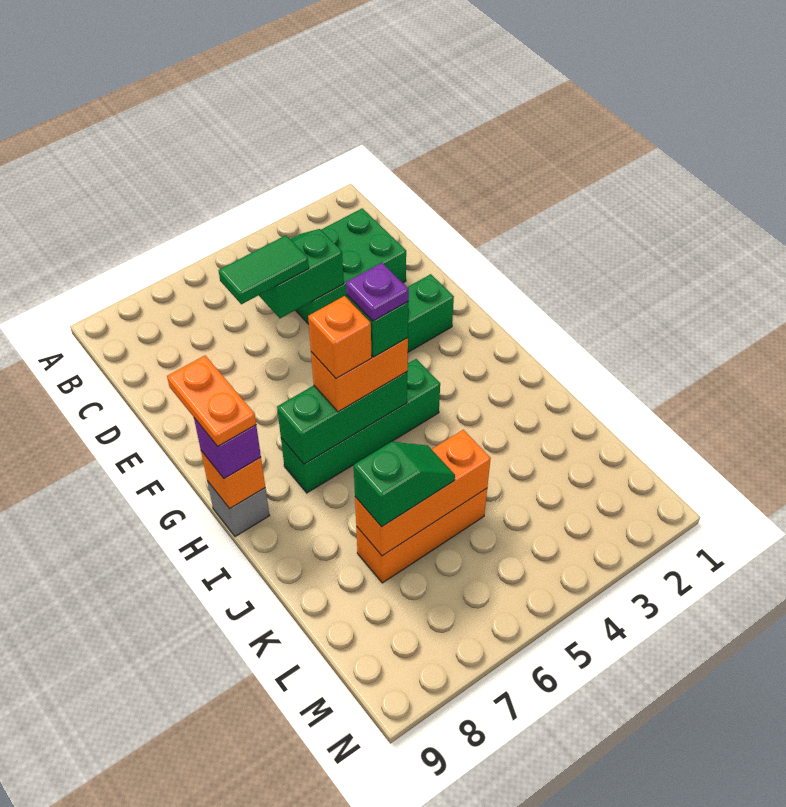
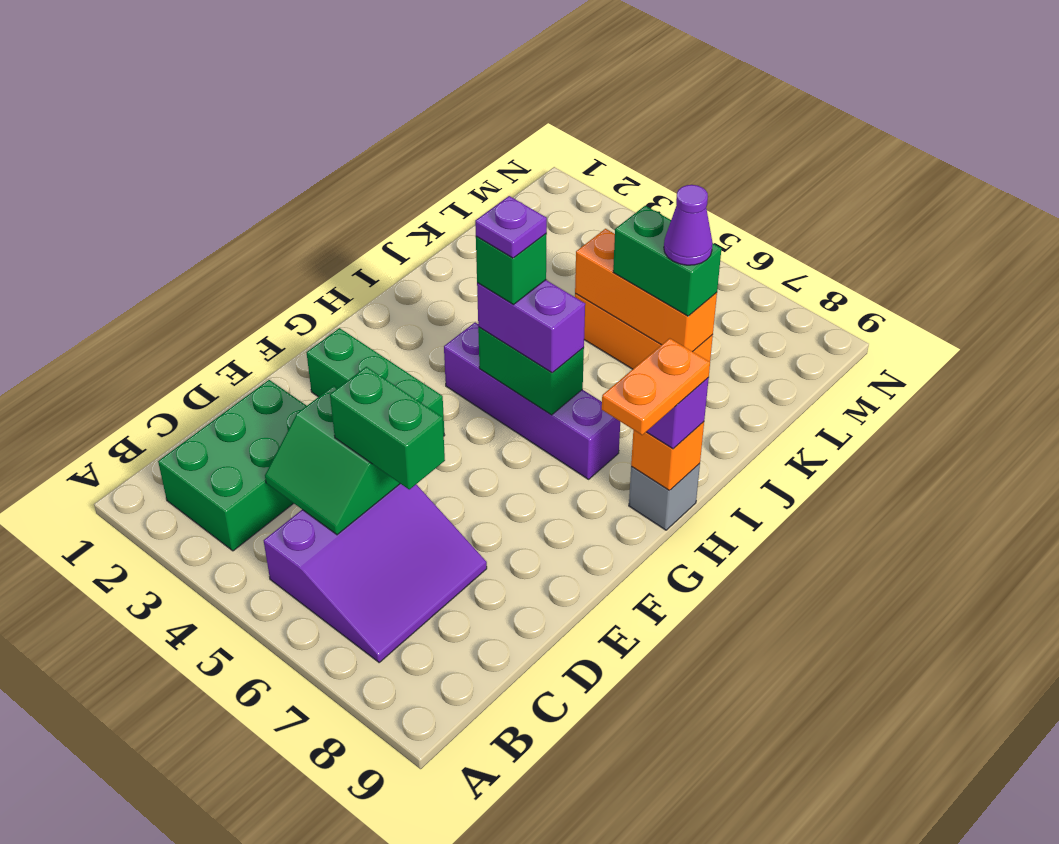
none -> purple 3x3 slope [264,484,487,662]
green 2x3 brick [296,208,406,324] -> green 2x3 brick turned to [158,380,306,551]
green 1x2 tile [218,235,309,304] -> green 1x2 brick [330,367,445,489]
green 1x4 brick [281,359,440,493] -> purple 1x4 brick [444,322,620,479]
green 1x3 brick [277,372,407,464] -> green 1x2 brick [478,327,584,415]
orange 1x2 brick [311,338,408,412] -> purple 1x2 brick [477,280,585,373]
orange 1x1 brick [308,296,372,379] -> none
green 1x2 slope [354,442,455,527] -> green 1x2 brick [613,206,722,316]
none -> purple 1x1 cone [664,185,713,265]

